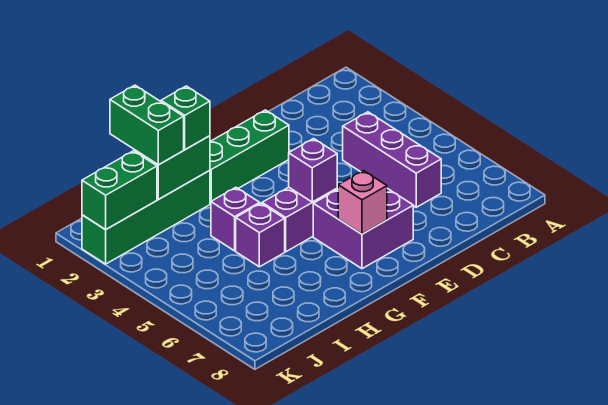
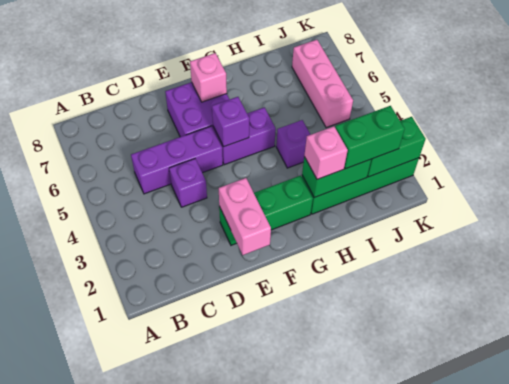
purple 1x3 brick [343,112,441,207] -> purple 1x3 brick turned to [131,126,223,194]
none -> pink 1x2 brick [219,178,271,255]
green 1x1 brick [161,86,210,150] -> pink 1x1 brick [304,126,348,179]
purple 1x1 brick [236,203,285,267] -> purple 1x1 brick moved to [169,159,207,207]
green 1x2 brick [110,85,184,165] -> green 1x2 brick turned to [335,106,405,169]
none -> pink 1x3 brick [292,40,353,128]

